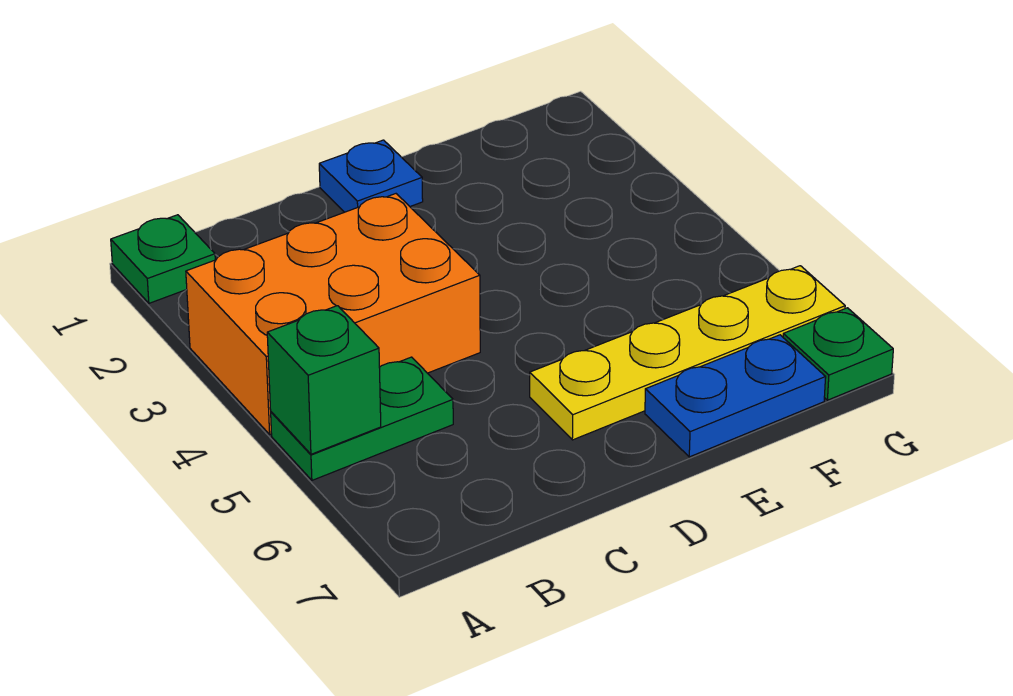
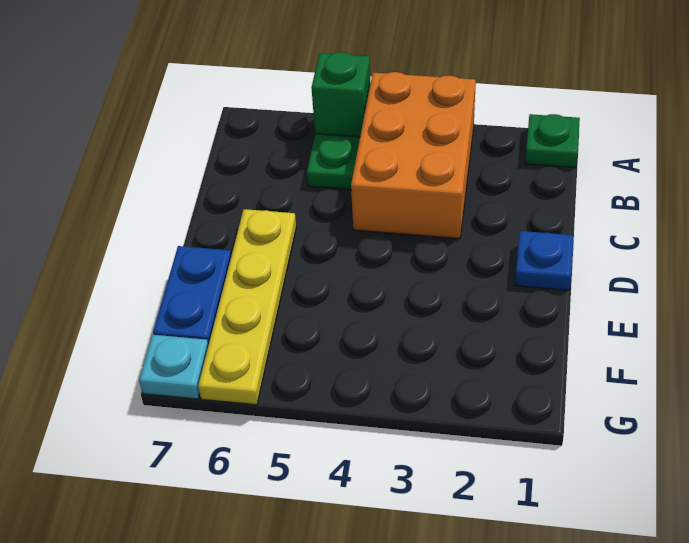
green 1x1 plate [783,308,893,400] -> cyan 1x1 plate [139,335,208,399]

